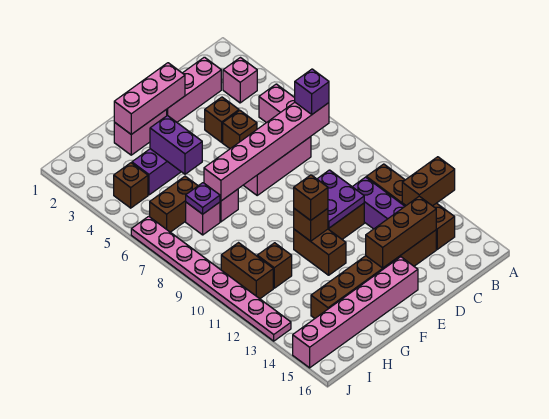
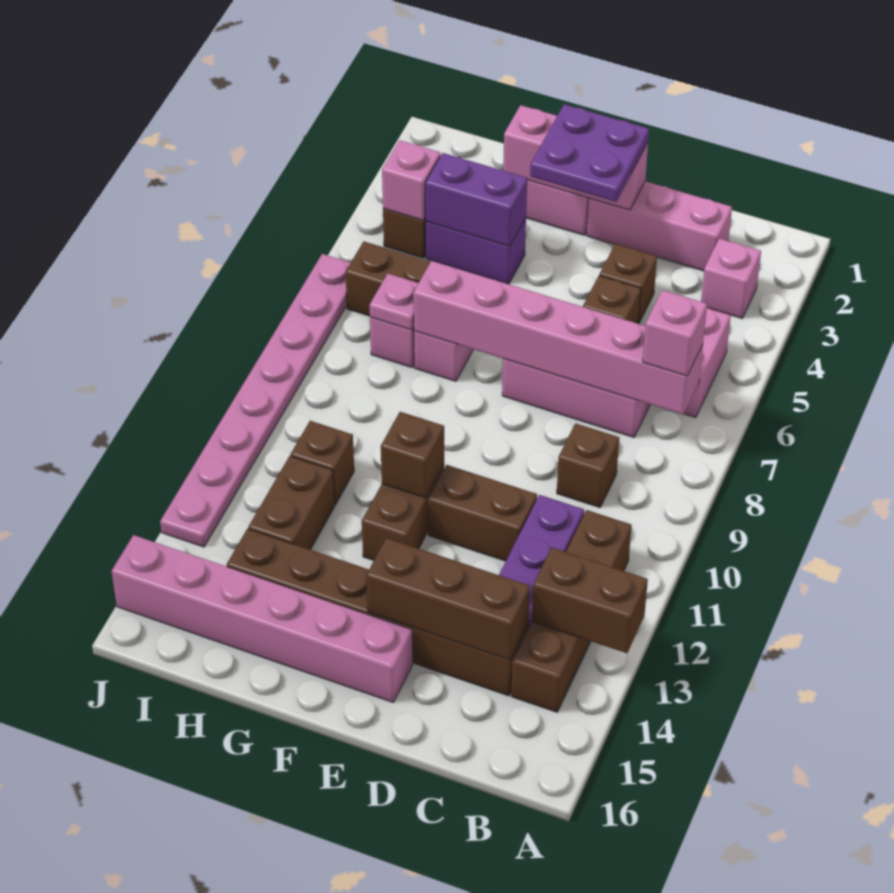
purple 1x1 brick [295,69,329,114] -> pink 1x1 brick [643,290,707,376]
purple 2x2 plate [317,170,364,228] -> purple 2x2 plate moved to [530,104,649,202]
brown 1x1 brick [294,175,328,220] -> brown 1x1 brick moved to [557,423,619,508]
purple 1x2 brick [150,115,202,174] -> purple 1x2 brick turned to [425,153,527,246]
purple 1x1 plate [186,183,220,214] -> pink 1x1 plate [370,274,418,330]
none -> pink 1x1 brick [382,140,440,220]
brown 1x2 brick [221,243,273,299] -> brown 1x2 brick moved to [248,456,335,550]

